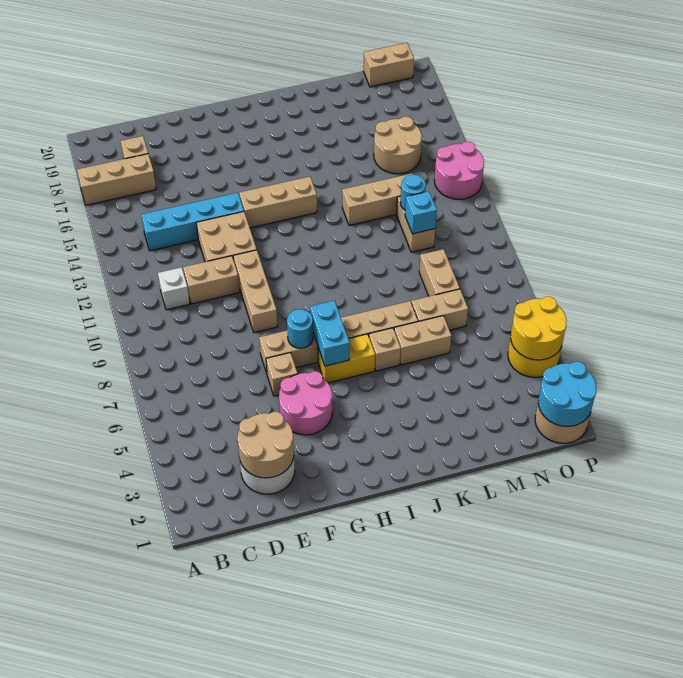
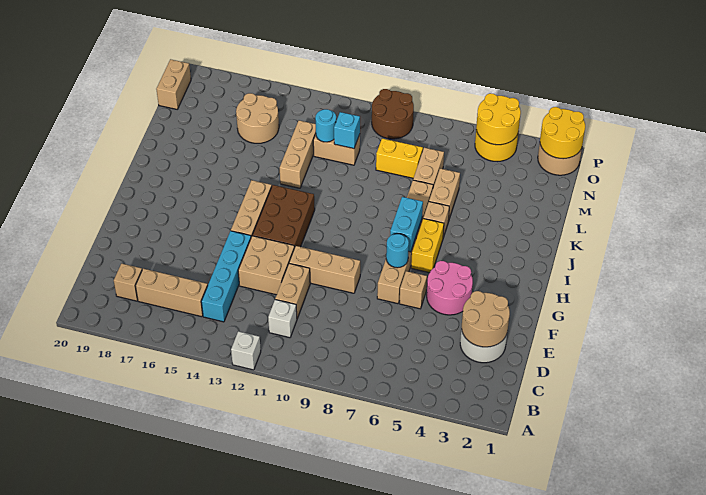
none -> white 1x1 brick [231,331,261,370]
tan 1x3 brick [77,154,156,205] -> tan 1x3 brick turned to [136,269,208,317]
none -> brown 2x3 brick [252,185,315,247]
cyan 1x2 brick [310,301,350,366] -> cyan 1x2 brick turned to [390,197,423,252]
tan 1x2 brick [419,249,460,296] -> yellow 1x2 brick [376,138,423,178]
cyan 2x2 round brick [538,362,596,426] -> yellow 2x2 round brick [540,107,585,159]
none -> brown 2x2 round brick [372,89,414,139]
pink 2x2 round brick [434,142,484,199] -> none

